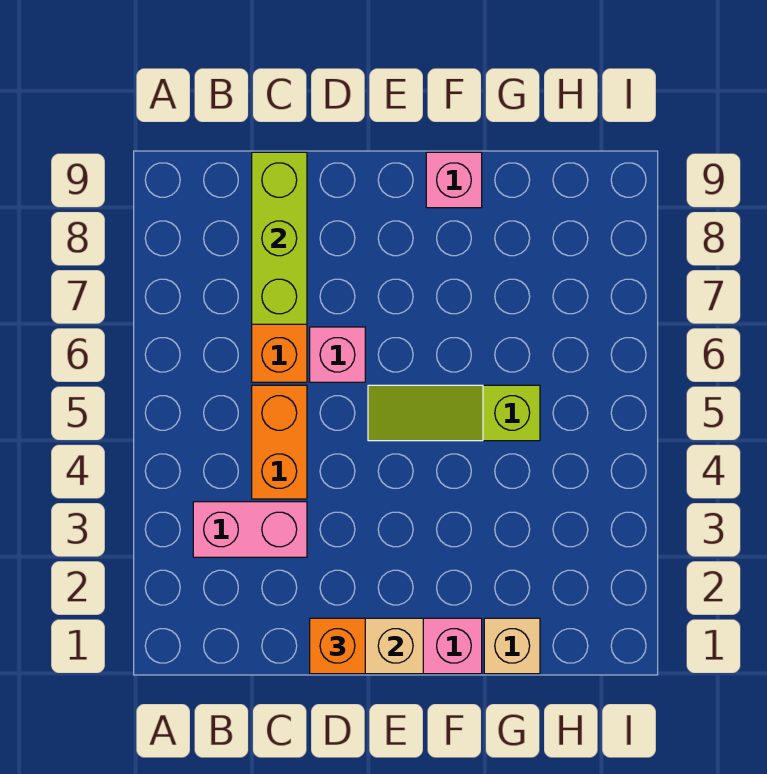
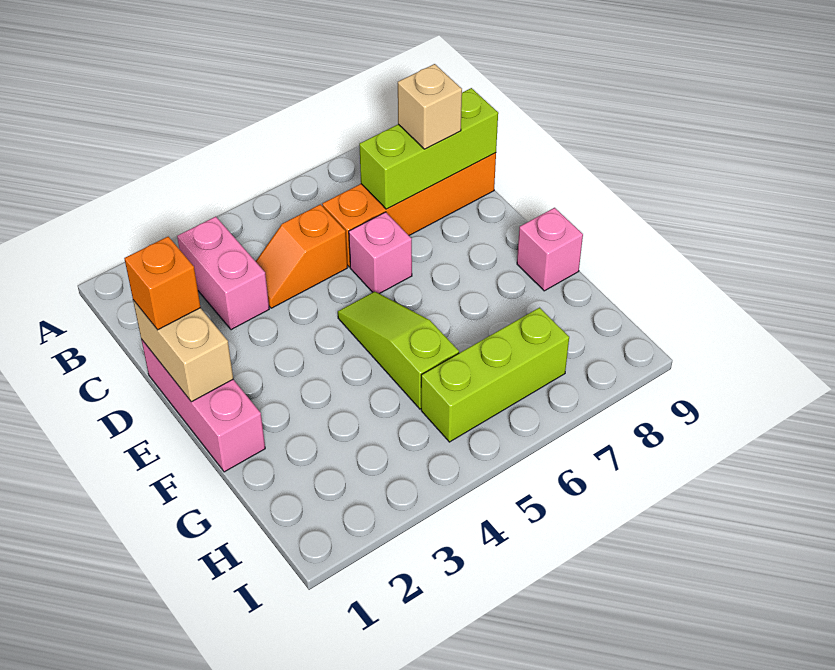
orange 1x2 brick [252,385,307,499] -> orange 1x2 slope [256,204,347,308]
tan 1x1 brick [484,618,540,674] -> tan 1x1 brick moved to [398,64,462,149]
none -> lime 1x3 brick [421,308,569,442]

